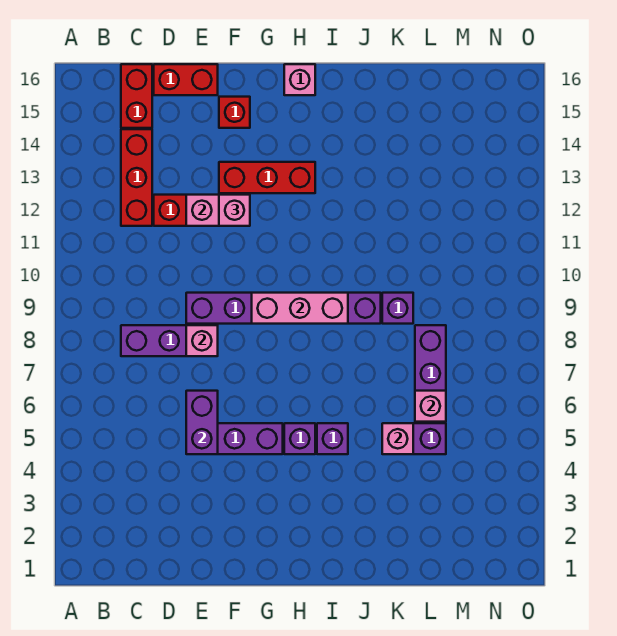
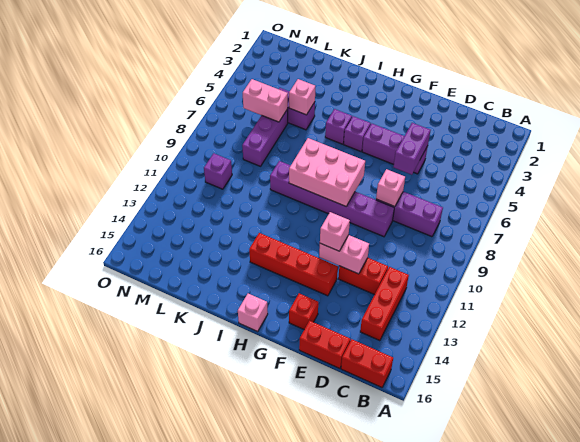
red 1x2 brick [121,64,152,128] -> red 1x2 brick turned to [341,339,393,387]
red 1x3 brick [219,162,315,193] -> red 1x4 brick [249,233,338,296]
pink 1x3 brick [252,293,348,324] -> pink 2x3 brick [289,138,365,206]
purple 1x1 brick [382,293,413,324] -> purple 1x1 brick moved to [204,153,232,189]
pink 1x1 brick [415,391,446,422] -> pink 1x2 brick [243,79,288,122]

